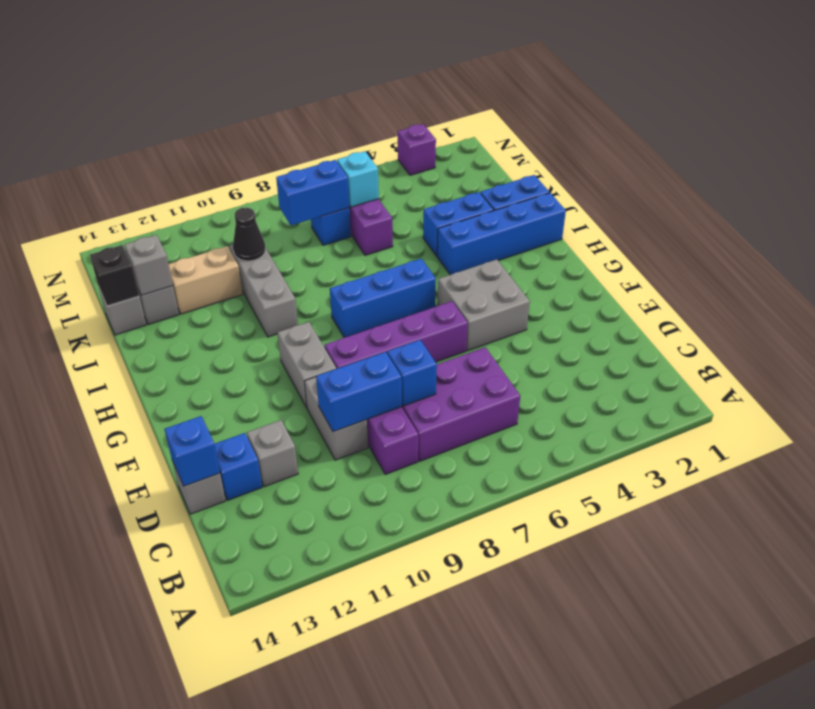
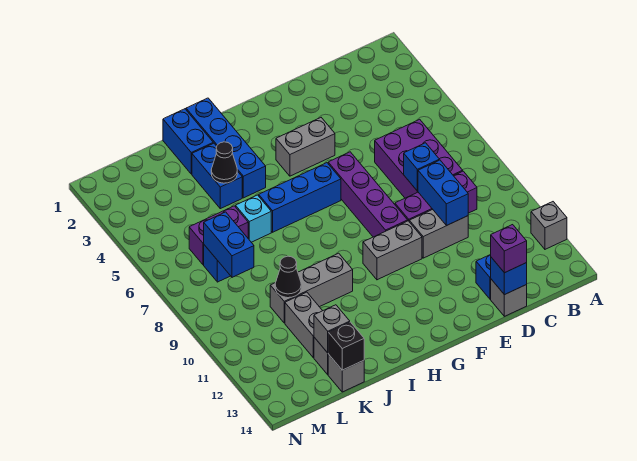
grey 1x1 brick [247,420,298,487] -> grey 1x1 brick moved to [531,202,567,249]
grey 2x2 brick [437,259,530,351] -> grey 1x2 brick [276,118,335,176]
blue 1x3 brick [330,259,436,338] -> blue 1x3 brick turned to [259,163,341,232]
none -> black 1x1 cone [211,142,237,183]
tan 1x2 brick [169,246,243,314] -> grey 1x2 brick [285,292,322,357]
cyan 1x1 brick [337,151,379,207] -> cyan 1x1 brick moved to [236,195,271,242]
purple 1x1 brick [398,124,436,175] -> purple 1x1 brick moved to [491,225,527,273]

